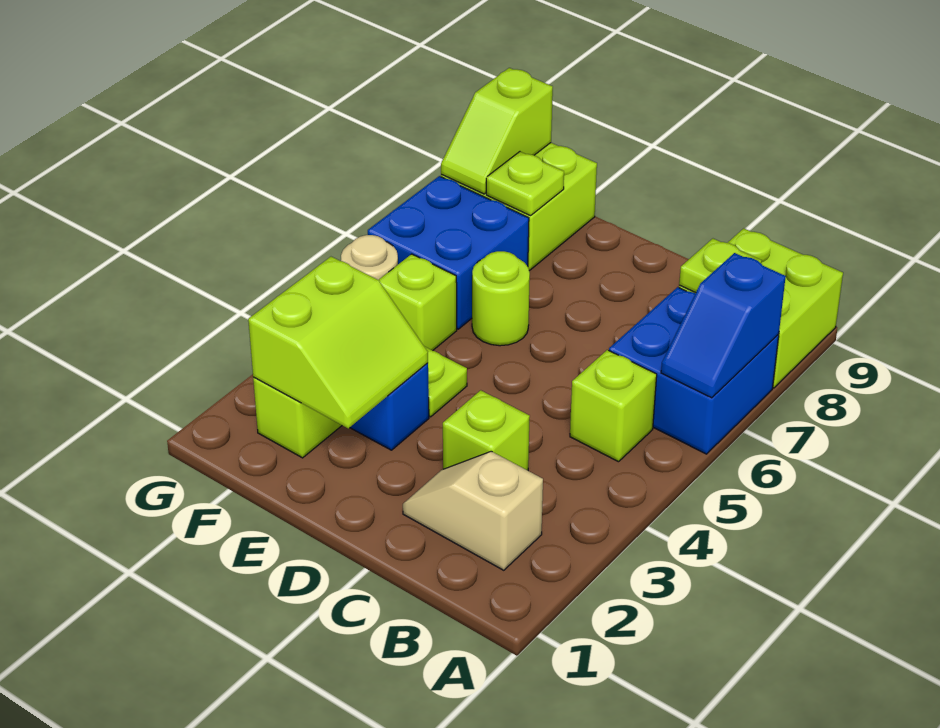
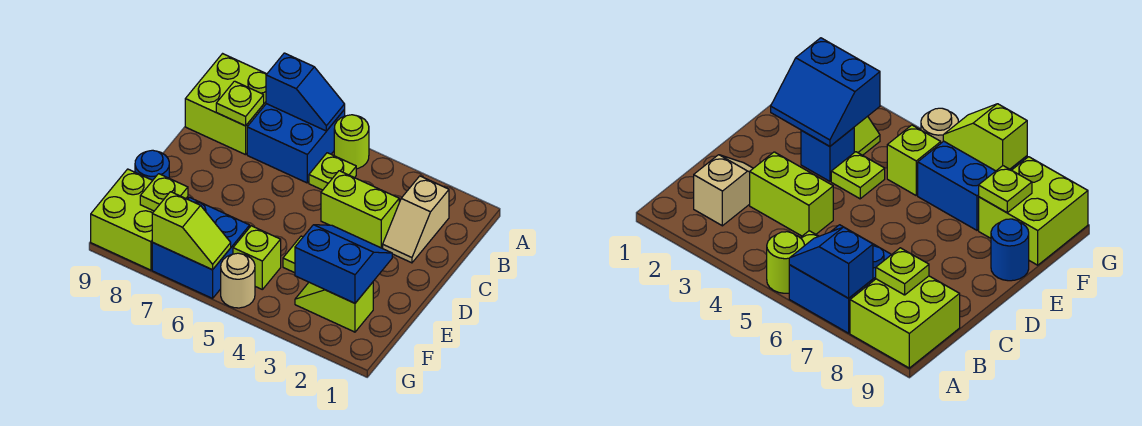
lime 1x1 brick [570,350,657,462] -> lime 1x1 plate [309,153,356,190]
lime 1x1 brick [443,390,530,470] -> lime 1x2 brick [321,171,399,248]
lime 2x2 slope [248,257,428,428] -> blue 2x2 slope [295,225,392,303]
lime 1x1 round brick [472,251,530,346] -> lime 1x1 round brick moved to [334,115,369,169]
none -> blue 1x1 round brick [135,150,169,180]
lime 1x2 slope [441,68,553,194] -> lime 1x2 slope moved to [152,192,231,270]

